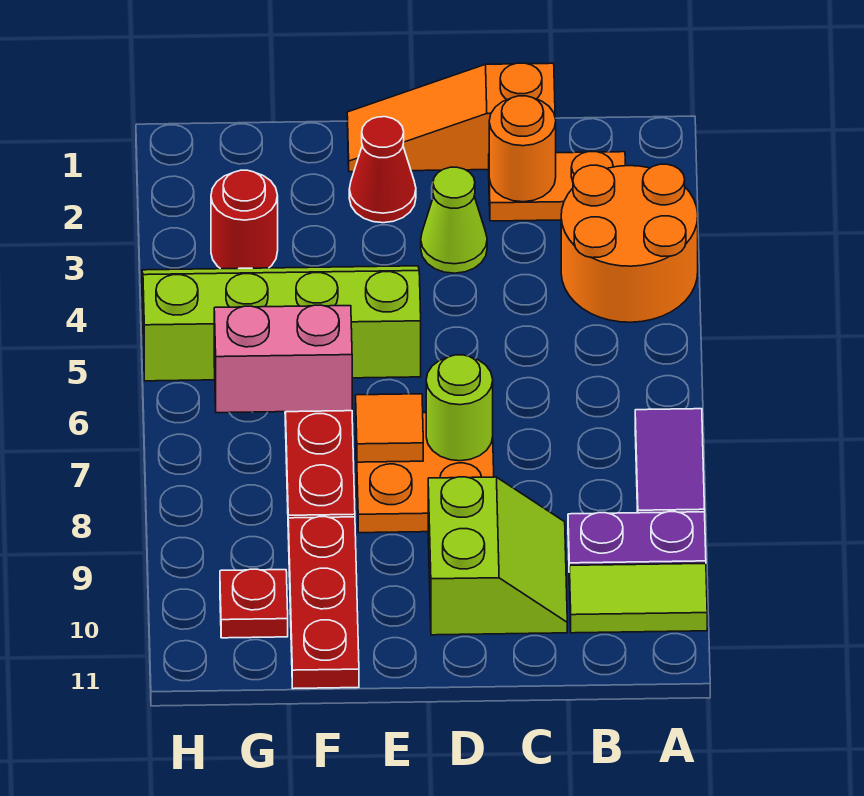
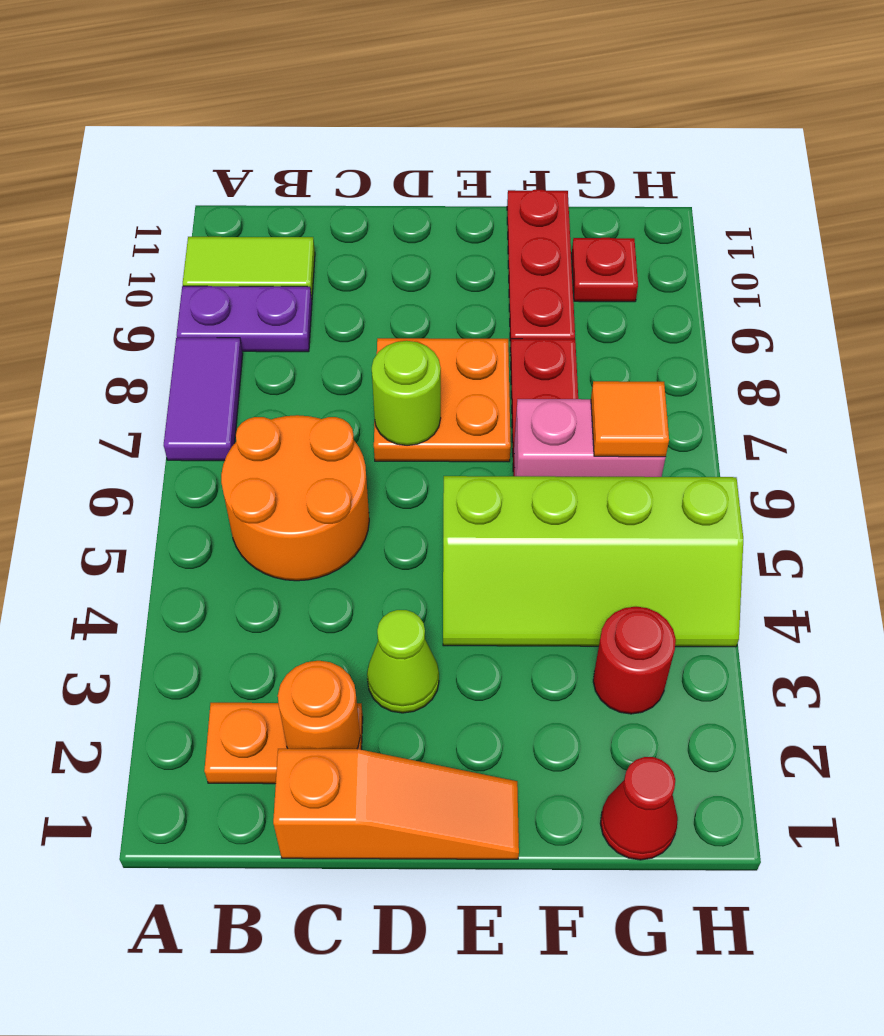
orange 2x2 round brick [561,164,698,322] -> orange 2x2 round brick moved to [221,415,369,581]
lime 2x2 slope [428,477,567,635] -> none
red 1x1 cone [349,117,416,223] -> red 1x1 cone moved to [600,757,678,860]
orange 1x1 tile [356,394,423,462] -> orange 1x1 tile moved to [591,381,669,457]

